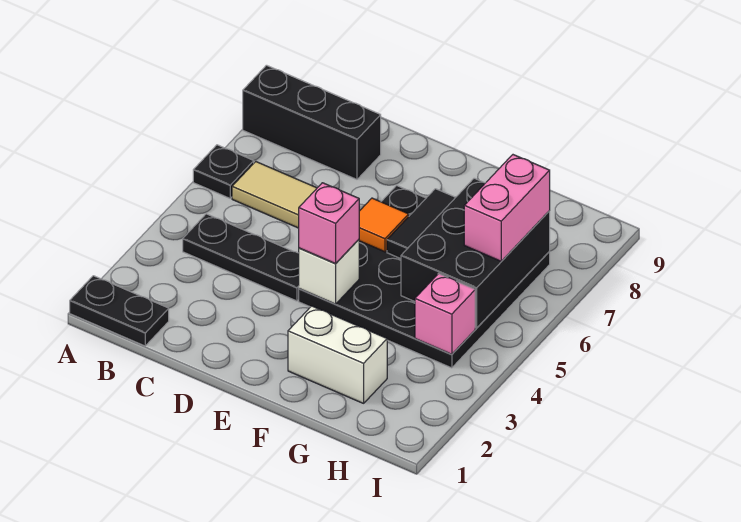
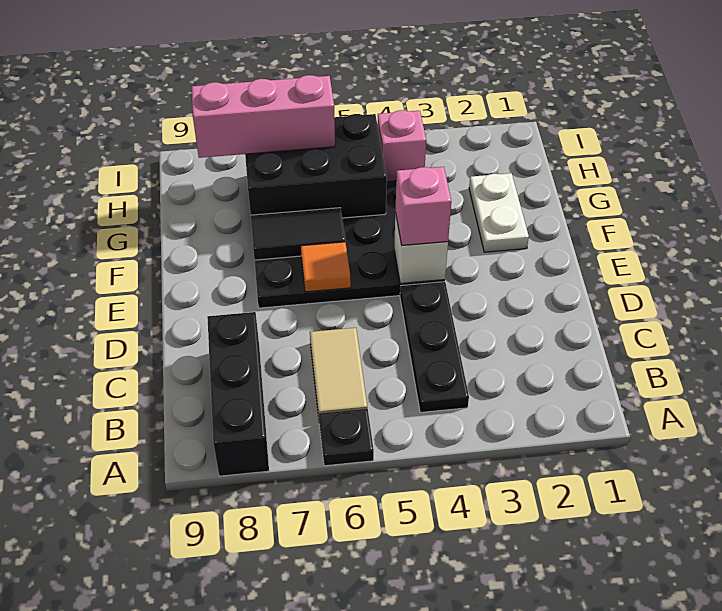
black 1x2 plate [70,276,169,346] -> none
white 1x2 brick [288,306,387,403] -> white 1x2 plate [469,173,529,252]
pink 1x2 brick [464,155,550,261] -> pink 1x3 brick [192,75,335,158]

